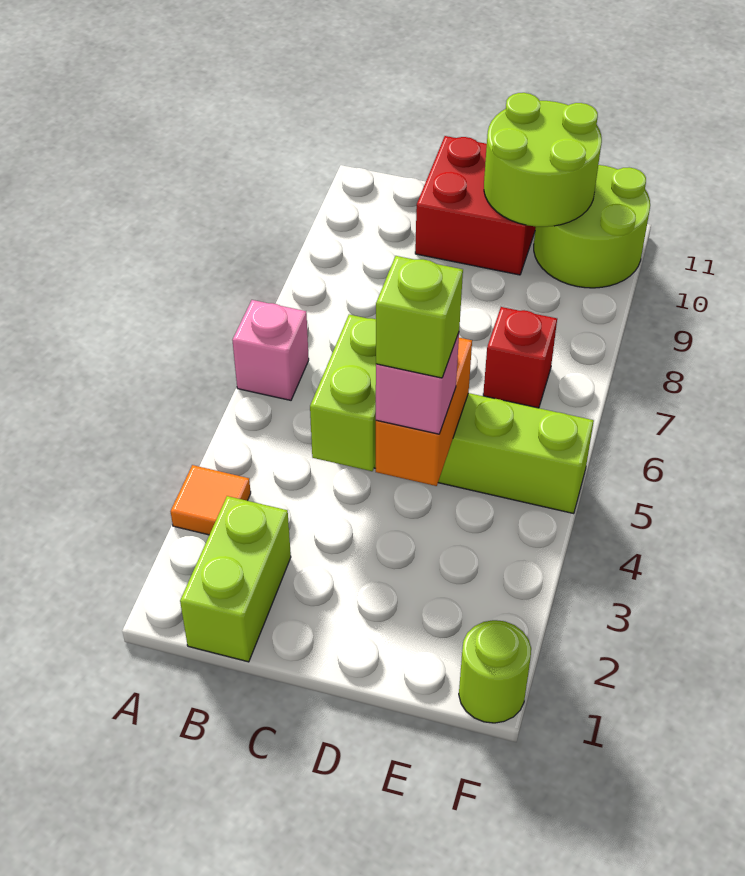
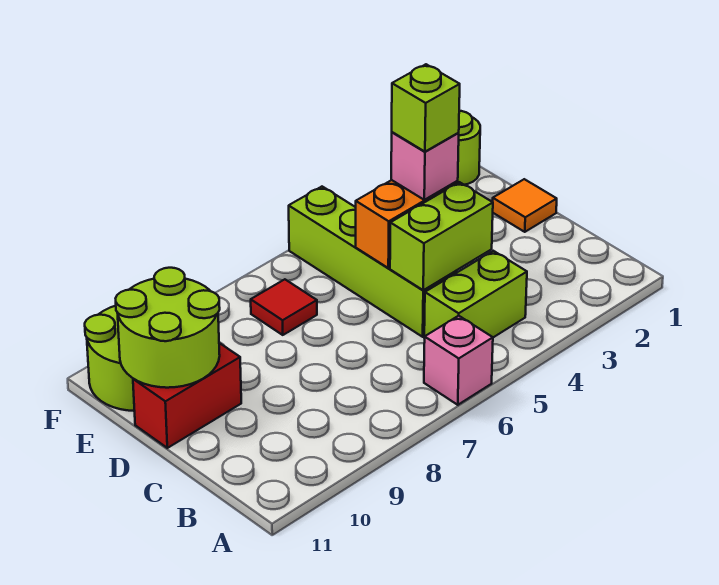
orange 1x1 tile [170,465,251,535] -> orange 1x1 tile moved to [493,179,557,232]
lime 1x2 brick [180,496,291,662] -> lime 1x2 brick moved to [424,251,527,338]
red 2x2 brick [415,136,536,275] -> red 1x2 brick [133,343,241,448]
red 1x1 brick [483,307,557,408] -> red 1x1 tile [251,279,317,335]

